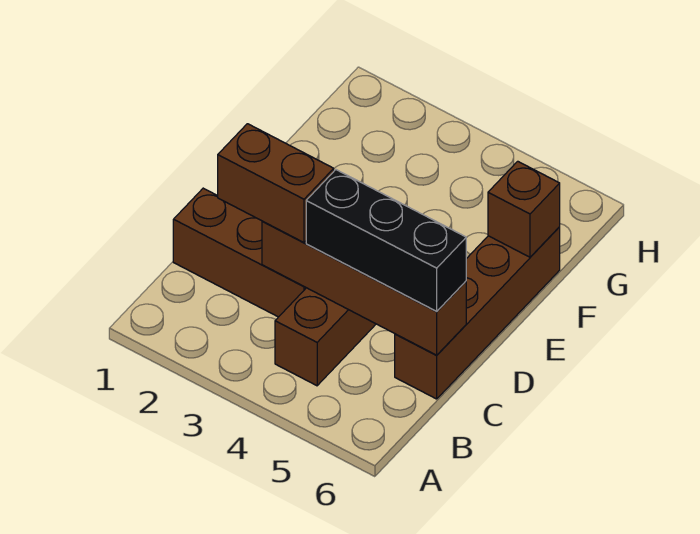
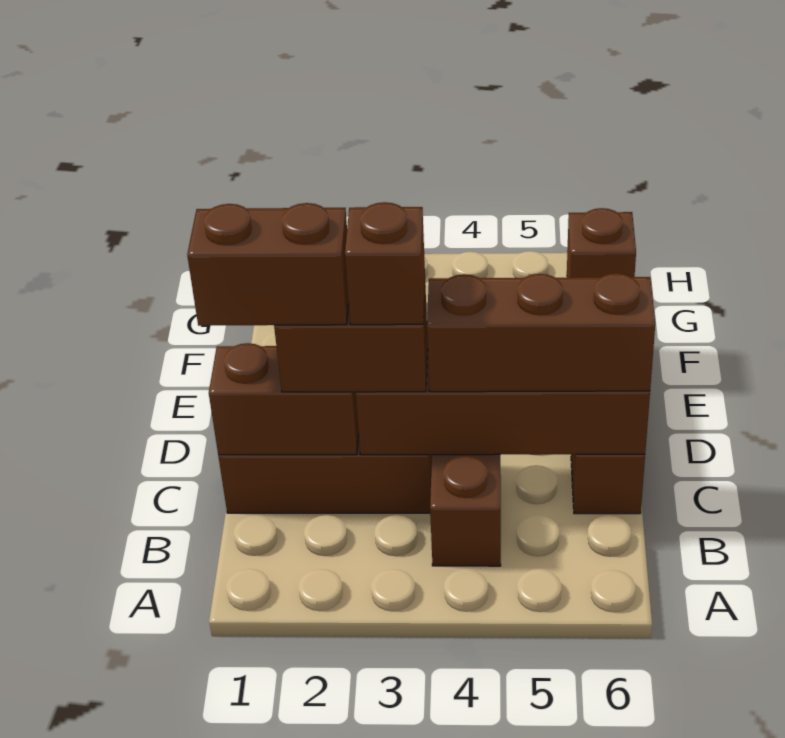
none -> brown 1x2 brick [209,343,359,455]
none -> brown 1x2 brick [187,203,349,326]
none -> brown 1x1 brick [345,202,425,325]
black 1x3 brick [306,170,466,311] -> brown 1x3 brick [427,273,655,392]

